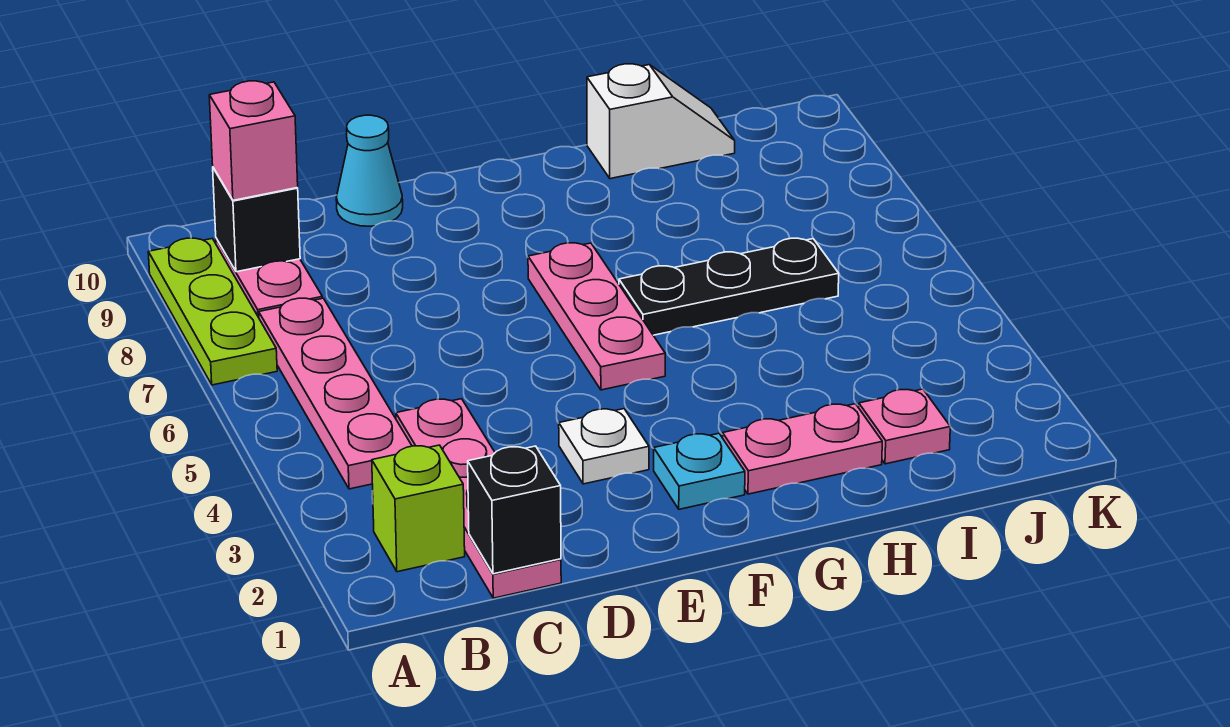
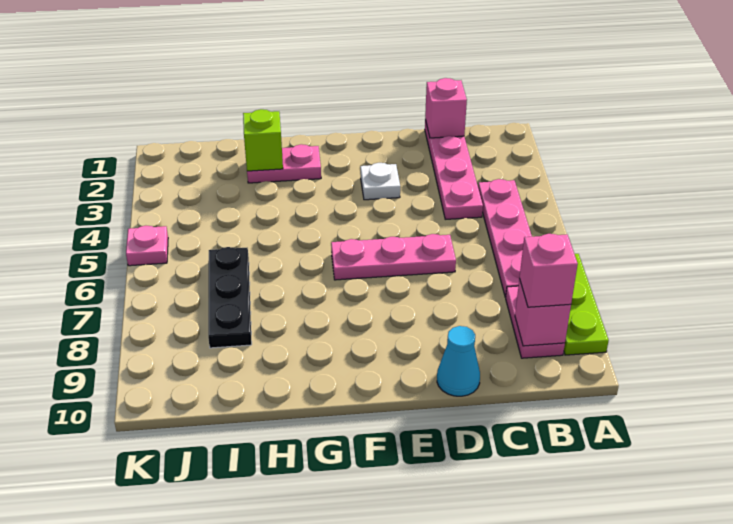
lime 1x1 brick [372,445,465,572] -> lime 1x1 brick moved to [243,109,283,171]
black 1x1 brick [213,168,300,272] -> pink 1x1 brick [515,279,571,346]
black 1x1 brick [468,446,561,574] -> pink 1x1 brick [425,78,467,138]
cyan 1x1 plate [654,433,745,509] -> none
pink 1x3 plate [528,243,665,390] -> pink 1x3 plate turned to [331,234,456,280]
black 1x3 plate [619,238,839,335] -> black 1x3 plate turned to [208,247,252,348]
white 1x2 slope [587,64,735,179] -> none
pink 1x1 plate [859,389,950,464] -> pink 1x1 plate moved to [126,226,168,266]

